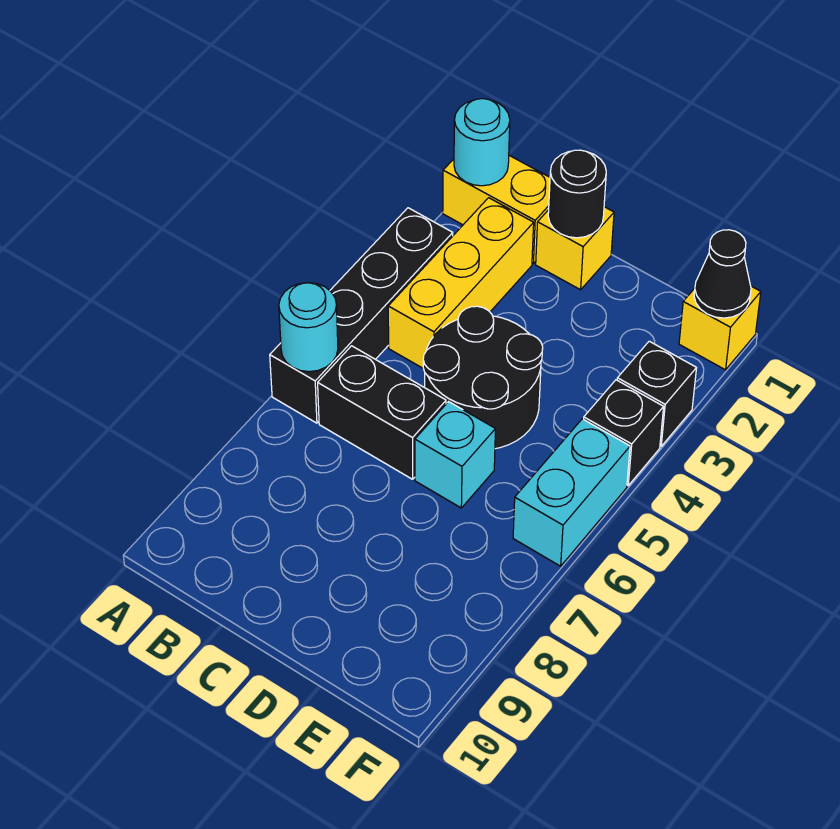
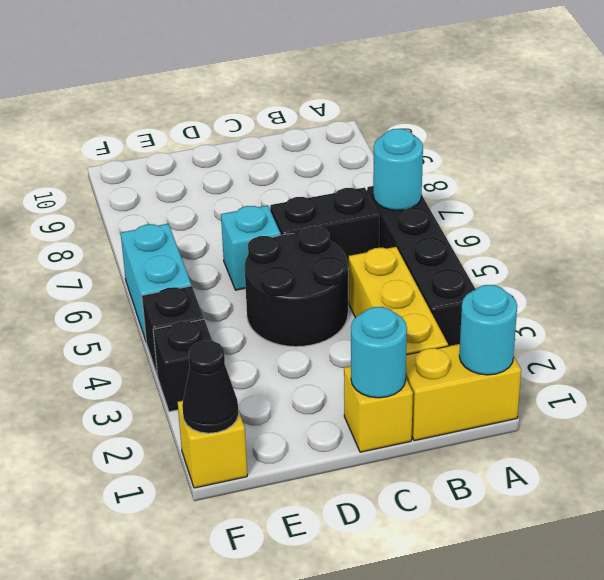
black 1x1 round brick [548,150,606,238] -> cyan 1x1 round brick [351,307,407,398]

